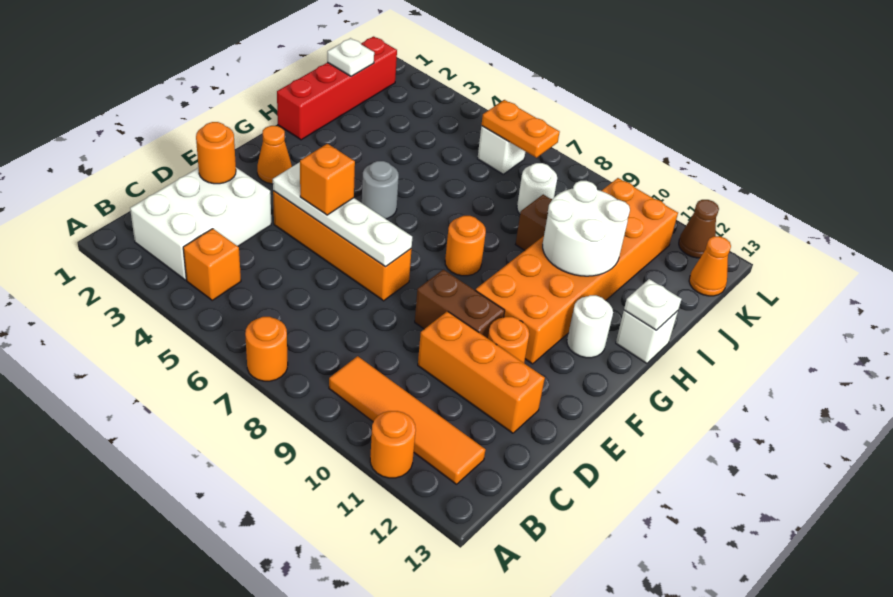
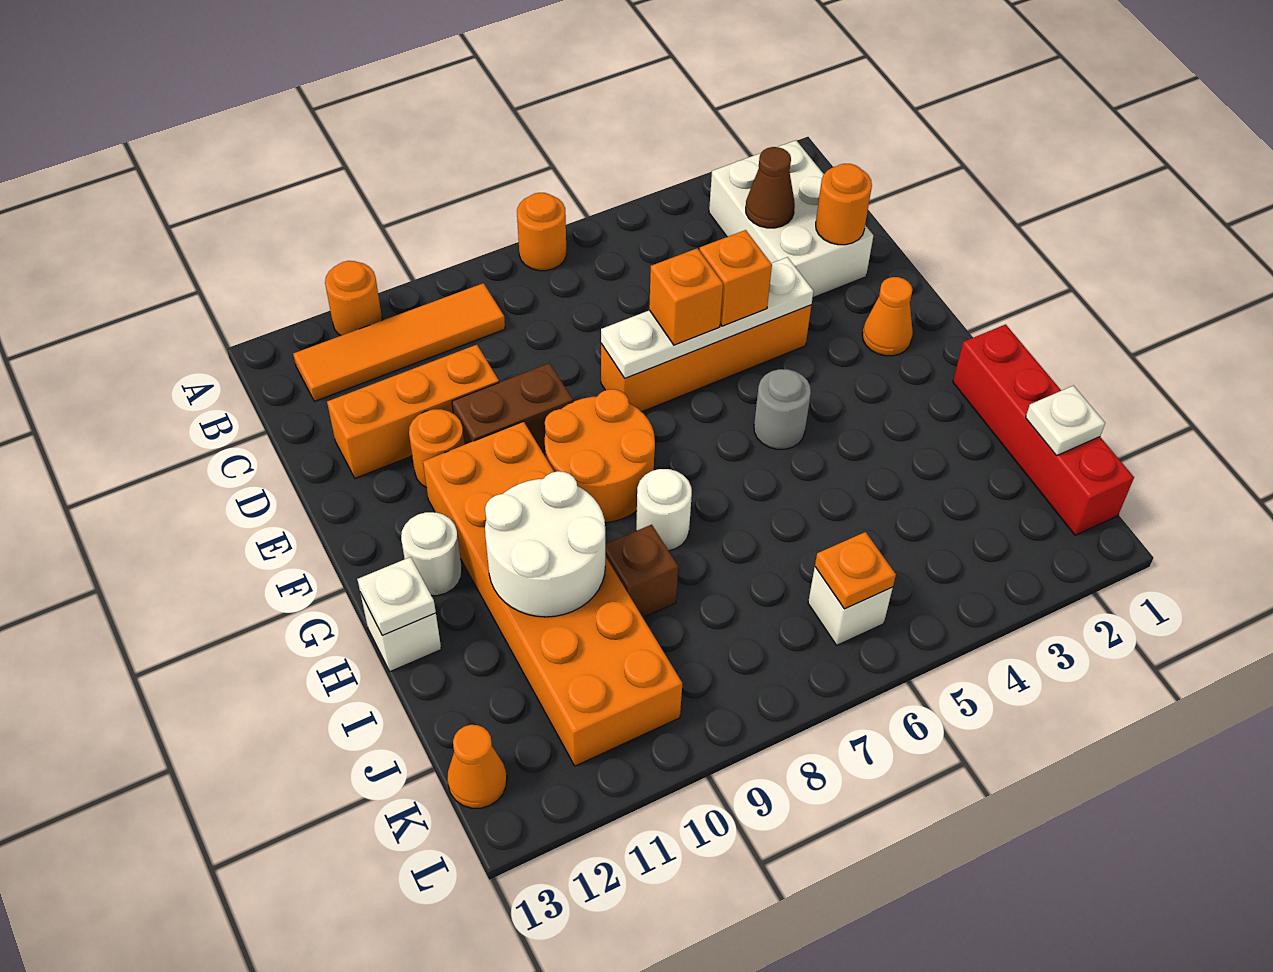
orange 1x1 brick [183,229,241,300] -> orange 1x1 brick moved to [649,248,723,345]
orange 1x1 round brick [445,216,486,276] -> orange 2x2 round brick [545,389,655,523]
white 1x1 round brick [517,163,557,214] -> white 1x1 round brick moved to [636,469,692,551]
orange 1x2 plate [482,100,560,158] -> orange 1x1 plate [815,532,896,609]
brown 1x1 cone [679,200,719,258] -> brown 1x1 cone moved to [746,147,795,228]

